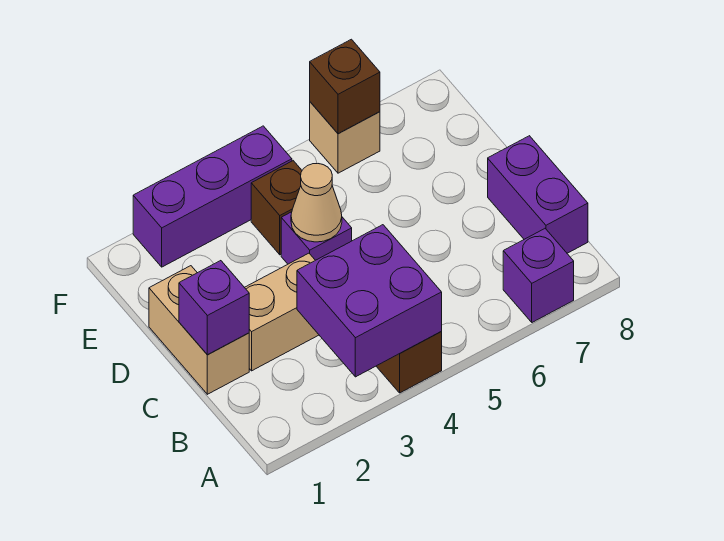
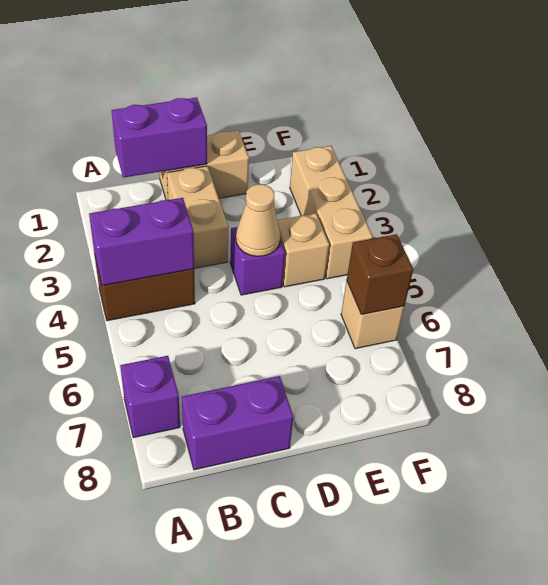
purple 2x2 brick [297,225,442,377] -> purple 1x2 brick [89,198,194,286]
purple 1x1 brick [179,261,249,355] -> purple 1x2 brick [112,97,207,178]
brown 1x1 brick [251,161,302,255] -> tan 1x1 brick [277,213,329,287]
purple 1x3 brick [133,126,292,267] -> tan 1x3 brick [290,146,373,279]

